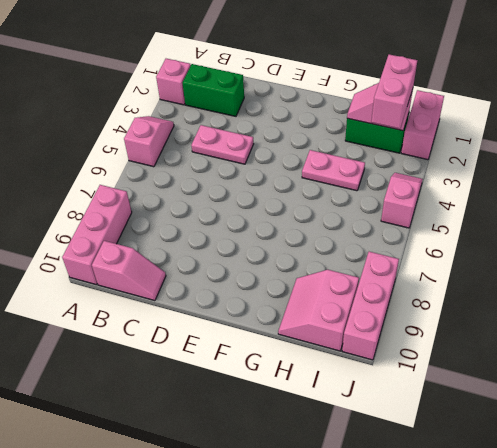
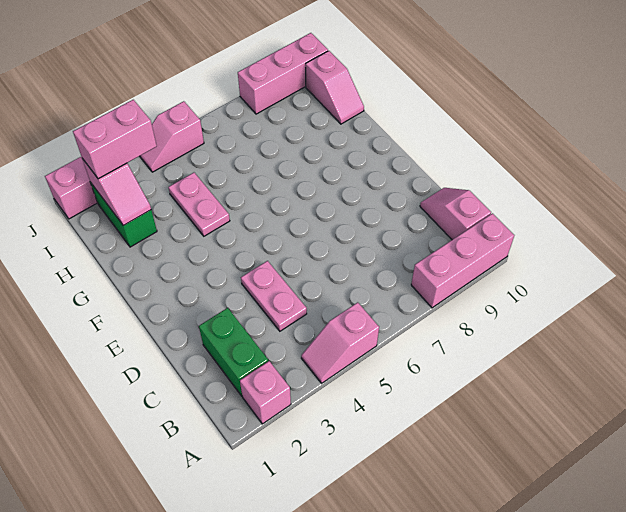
pink 2x2 slope [278,270,359,351] -> pink 1x2 slope [306,51,364,124]

